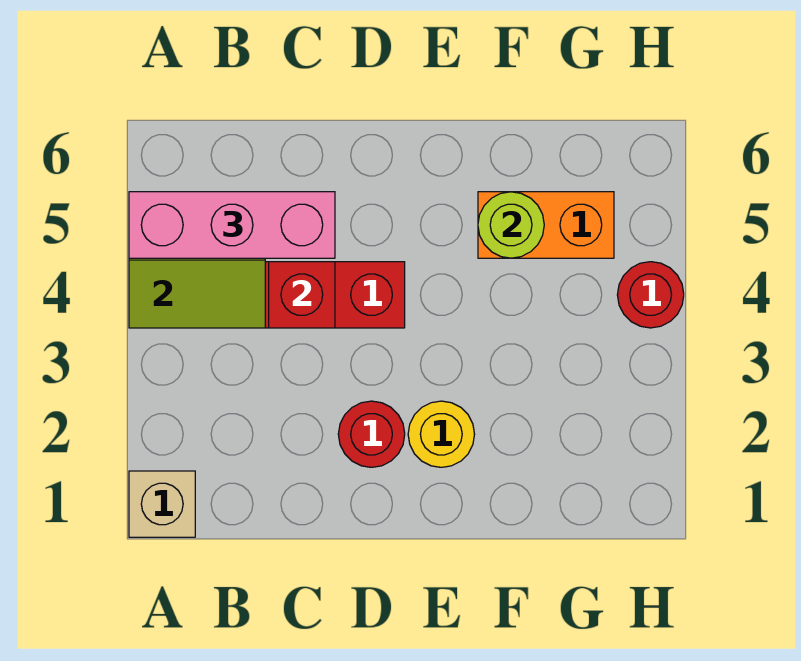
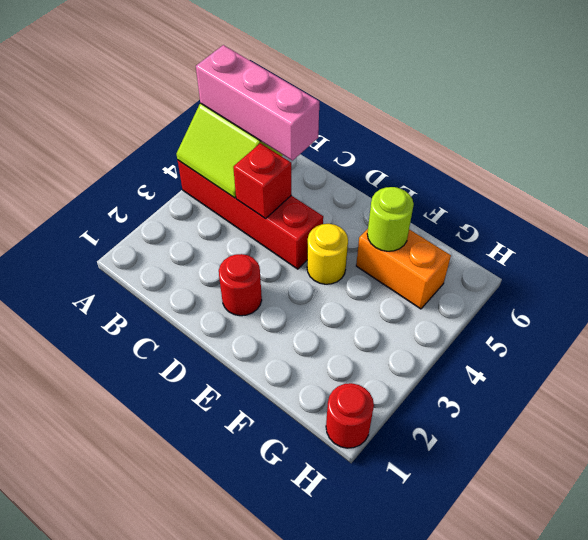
tan 1x1 brick [129,471,195,537] -> none
yellow 1x1 round brick [408,401,475,467] -> yellow 1x1 round brick moved to [307,224,348,284]
red 1x1 round brick [617,262,684,328] -> red 1x1 round brick moved to [326,383,374,448]

